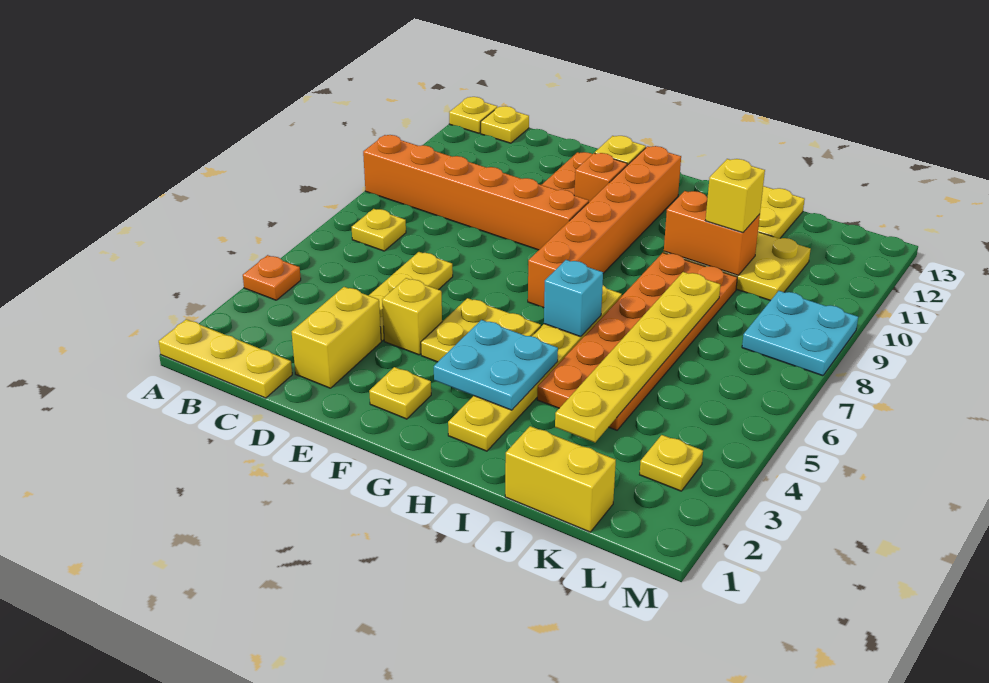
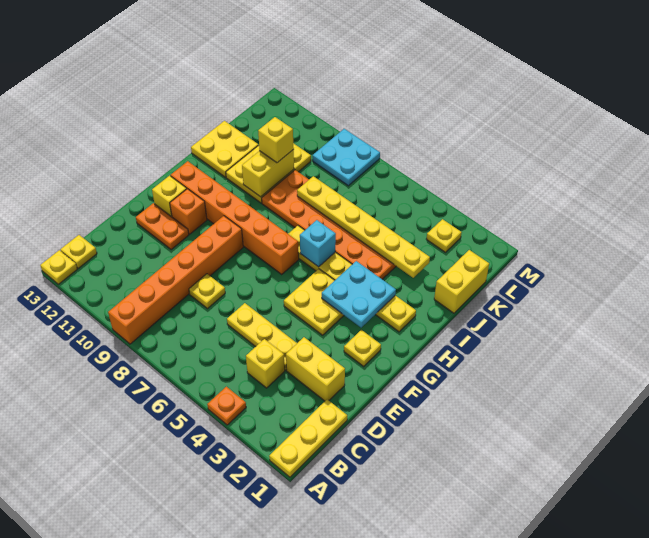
yellow 1x1 plate [352,209,406,251] -> yellow 1x1 plate moved to [189,274,225,309]
yellow 1x1 brick [382,278,442,355] -> yellow 1x1 brick moved to [246,339,285,388]
orange 1x2 brick [664,191,760,275] -> yellow 1x2 brick [242,149,294,197]

